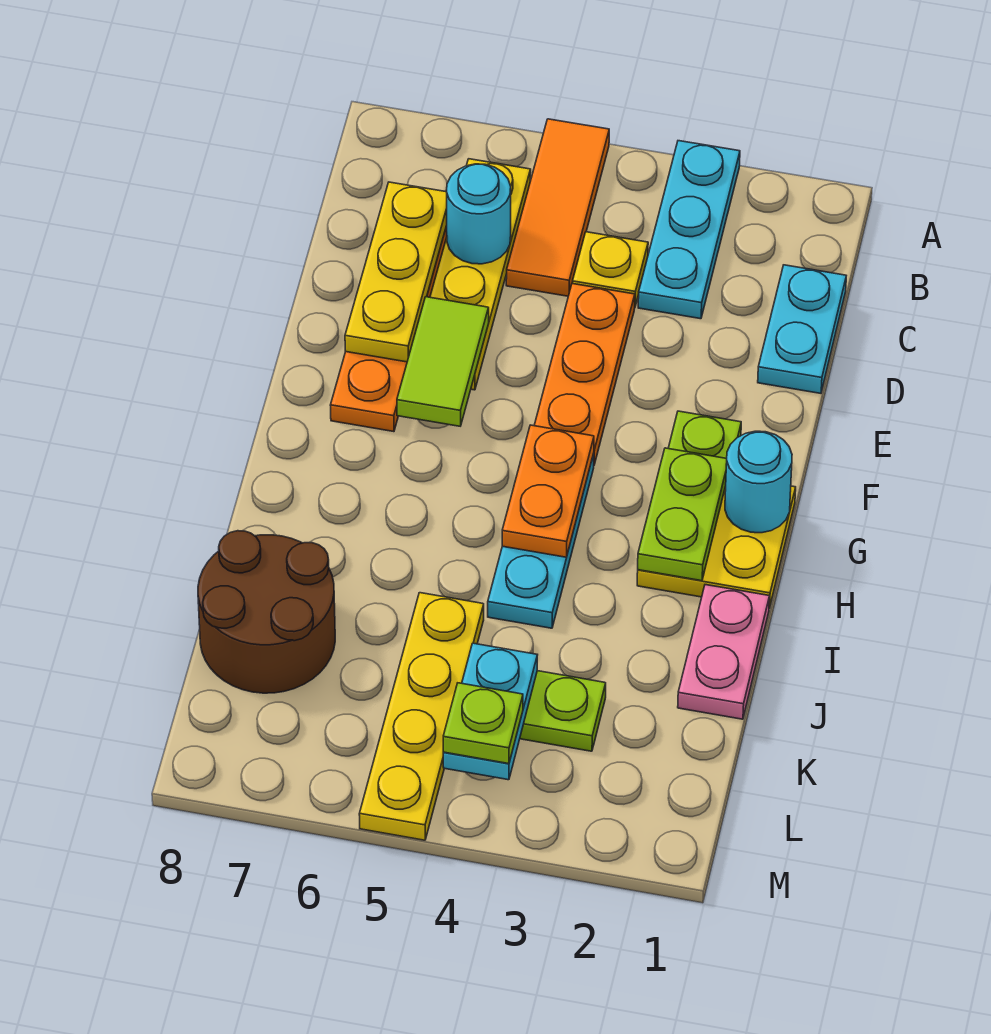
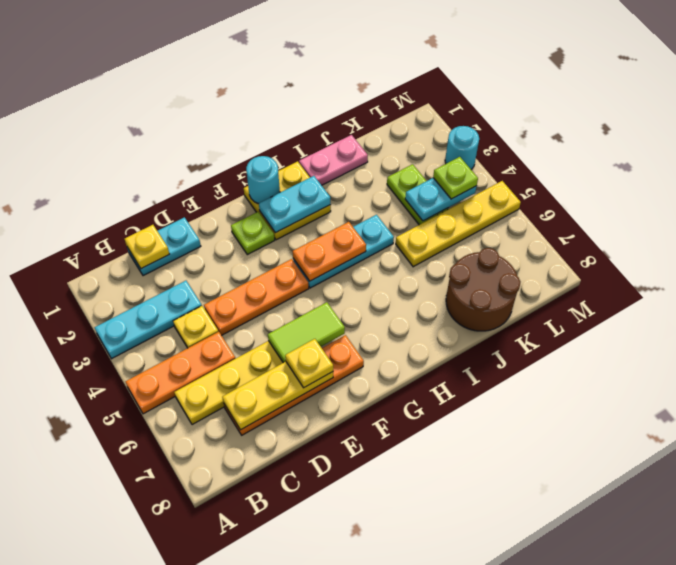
orange 1x3 tile [506,119,609,296] -> orange 1x3 plate [126,332,236,414]
none -> yellow 1x1 plate [125,225,169,269]
cyan 1x1 round brick [447,164,511,264] -> cyan 1x1 round brick moved to [445,126,479,170]
none -> yellow 1x1 plate [285,339,333,388]
lime 1x2 plate [638,448,727,581] -> cyan 1x2 plate [259,176,331,233]

